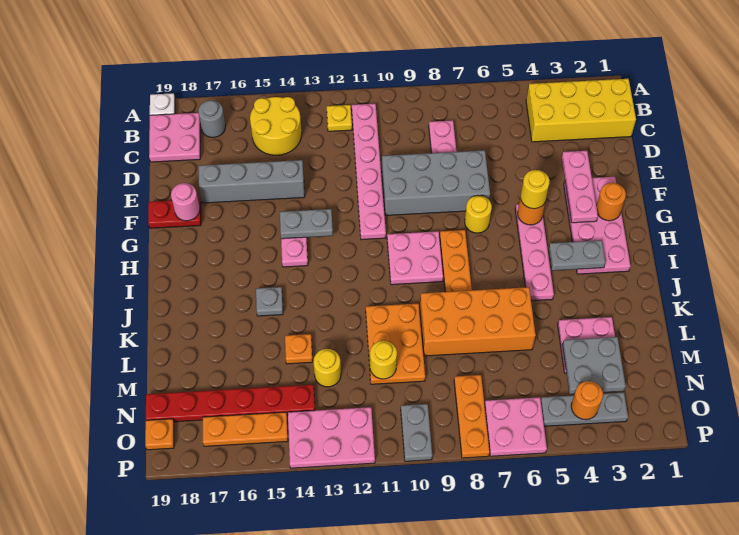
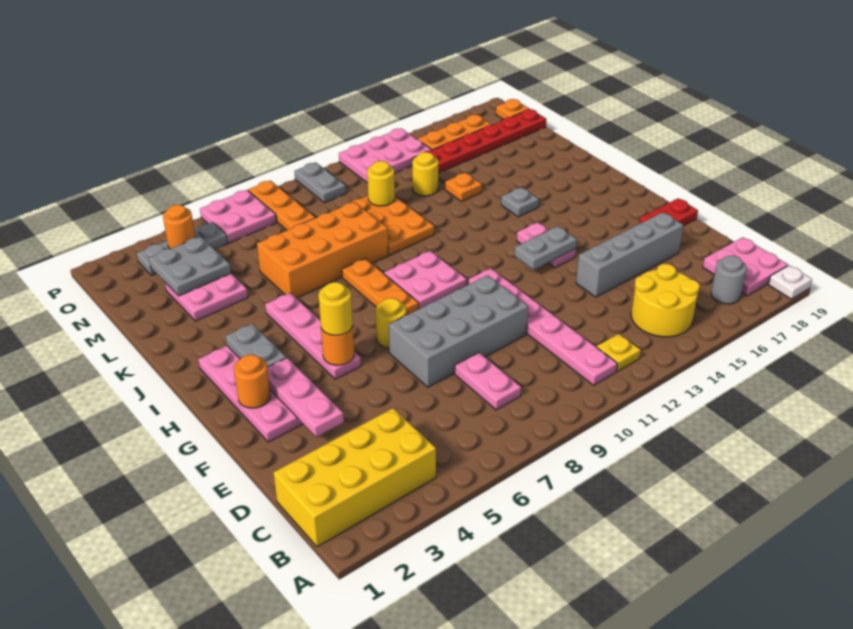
pink 1x1 round brick [171,183,200,221] -> none
grey 1x2 plate [549,240,605,271] -> grey 1x2 plate turned to [226,324,286,367]

